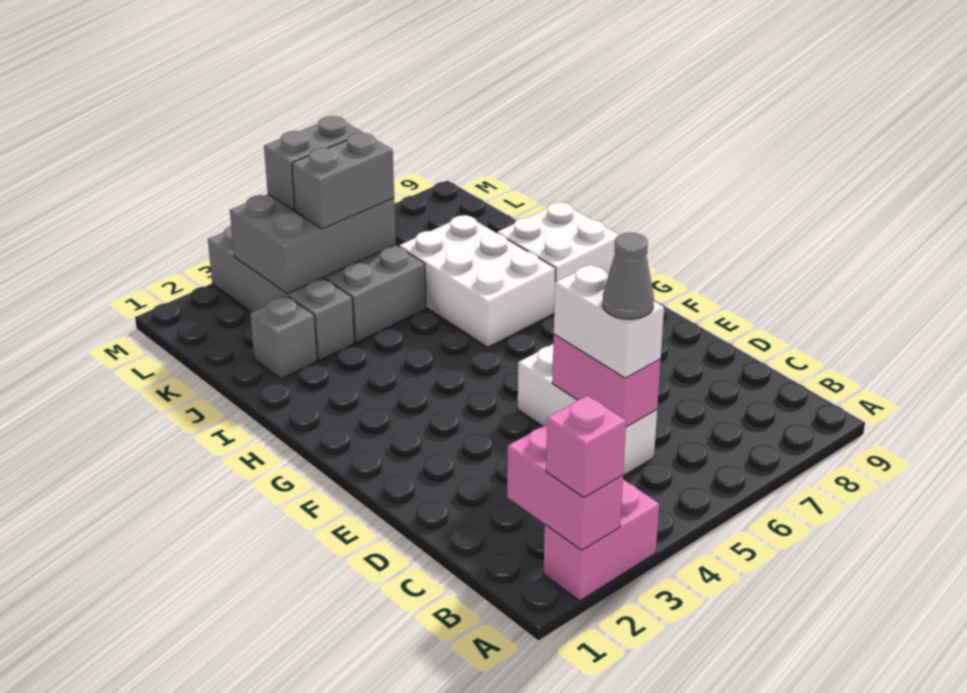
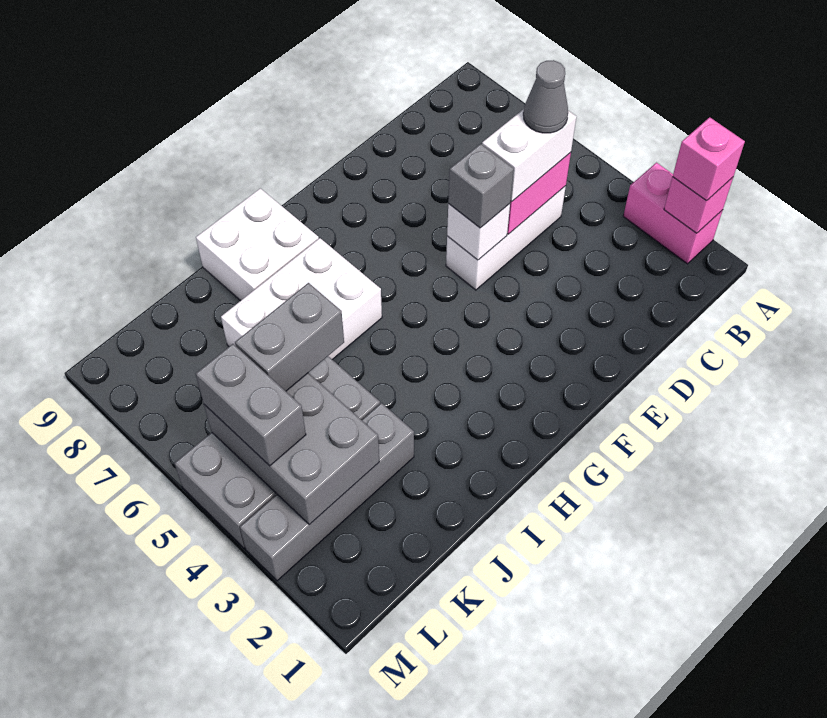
pink 1x2 brick [507,424,623,550] -> pink 1x1 brick [664,177,733,233]
none -> white 1x1 brick [447,204,510,260]
grey 1x1 brick [250,296,317,379] -> grey 1x1 brick moved to [448,144,514,228]
grey 1x2 brick [292,133,394,229] -> grey 1x2 brick turned to [235,283,344,391]

